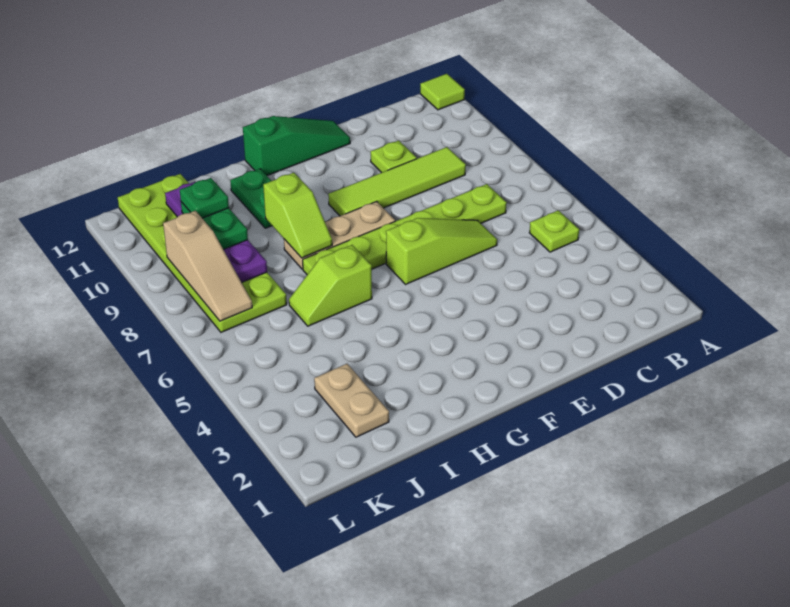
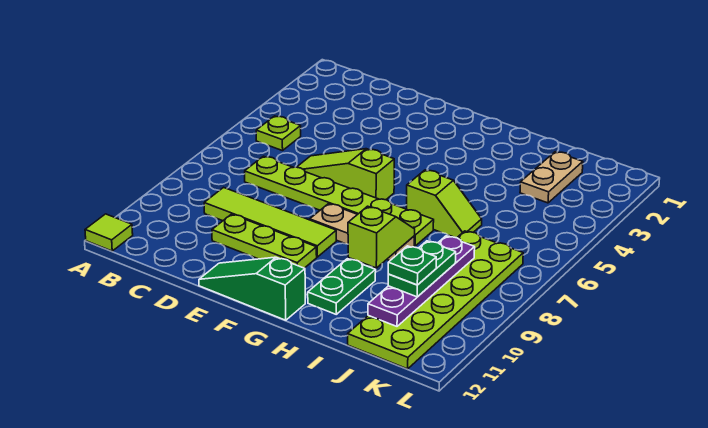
lime 1x1 plate [371,140,417,173] -> lime 1x3 plate [212,214,317,268]
tan 1x3 slope [163,211,252,321] -> none

